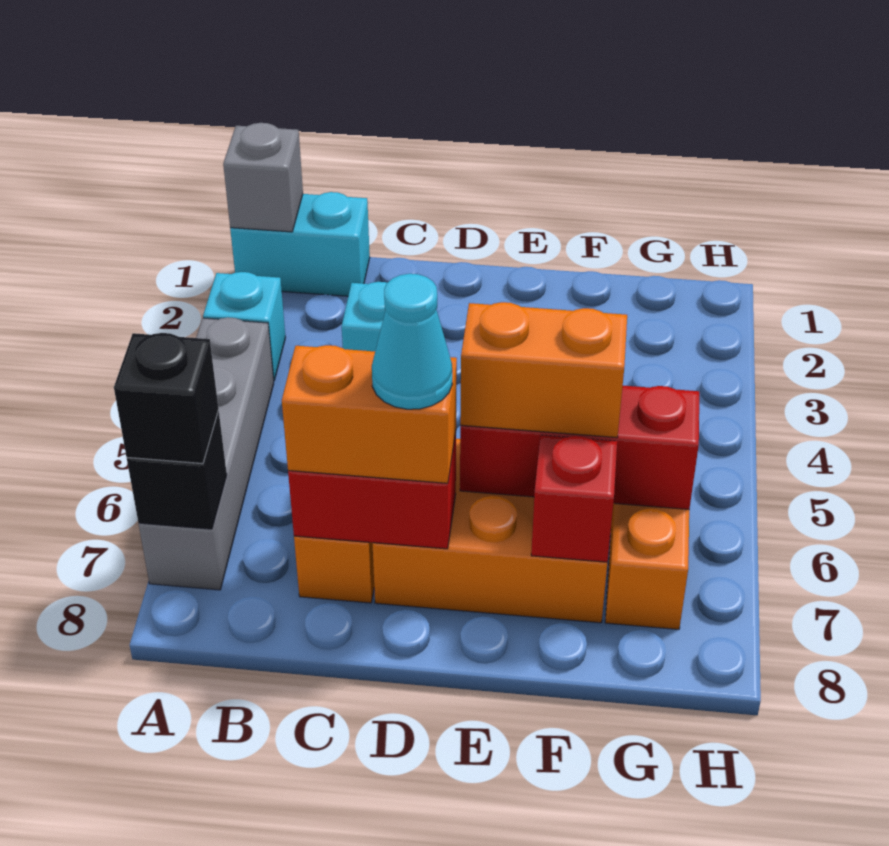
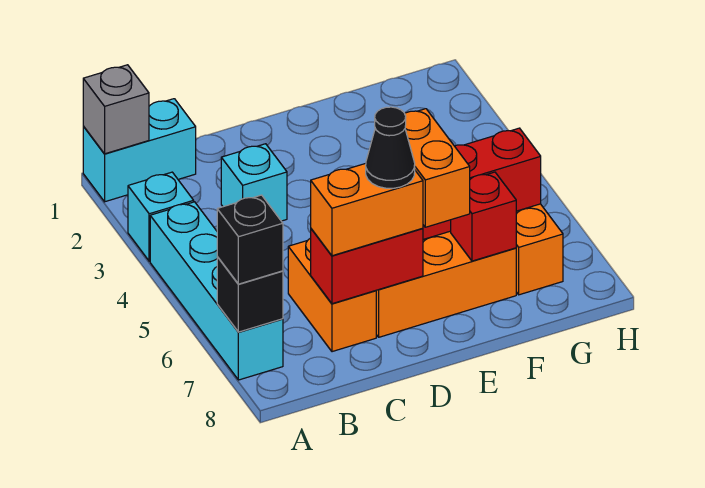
grey 1x4 brick [139,317,274,590] -> cyan 1x4 brick [150,202,283,380]
cyan 1x1 cone [372,274,452,409] -> black 1x1 cone [366,107,415,188]
orange 1x2 brick [460,302,627,437] -> orange 1x2 brick turned to [405,109,470,227]

